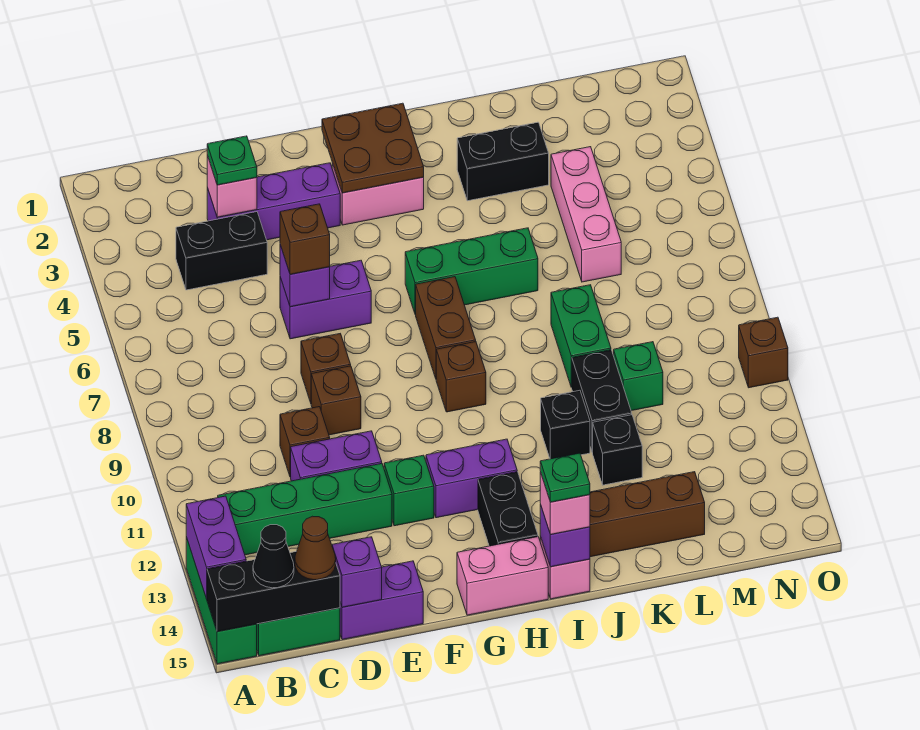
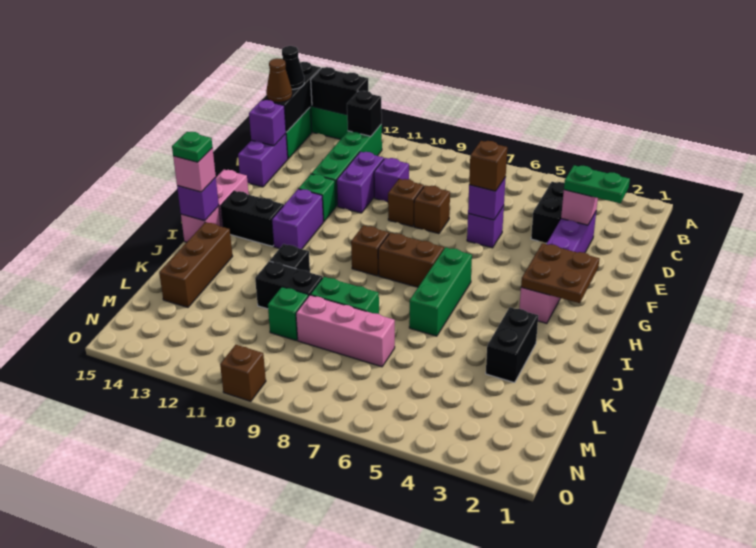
purple 1x2 brick [186,496,246,599] -> black 1x2 brick [311,67,368,115]
green 1x1 plate [207,136,257,185] -> green 1x2 plate [564,165,630,203]
brown 1x1 brick [280,407,330,477] -> purple 1x1 brick [374,158,409,202]
purple 1x2 brick [280,260,371,339] -> purple 1x1 brick [467,206,504,248]
black 1x1 brick [593,415,642,485] -> black 1x1 brick moved to [347,91,382,136]
pink 1x3 brick [551,147,621,282] -> pink 1x3 brick moved to [296,295,395,367]

